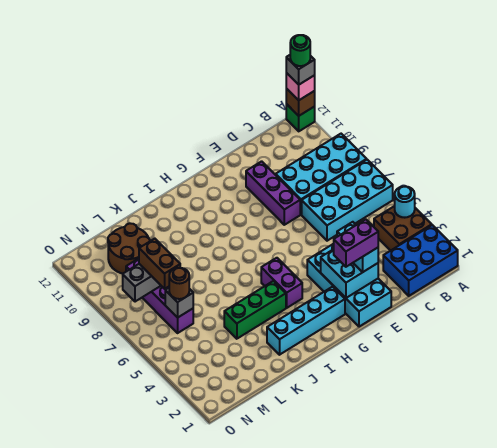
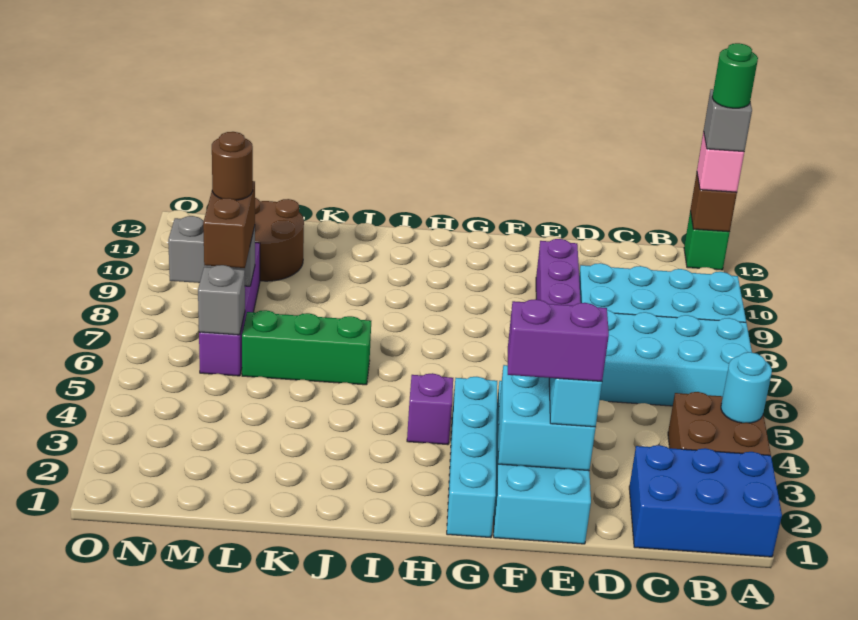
cyan 1x4 brick [267,287,345,355] -> cyan 1x4 brick turned to [447,377,497,538]
purple 1x2 brick [261,258,302,308] -> purple 1x1 brick [407,373,453,445]
green 1x3 brick [224,281,286,339] -> green 1x3 brick moved to [242,310,371,385]
brown 1x1 round brick [169,268,189,299] -> brown 1x1 round brick moved to [212,132,253,200]

